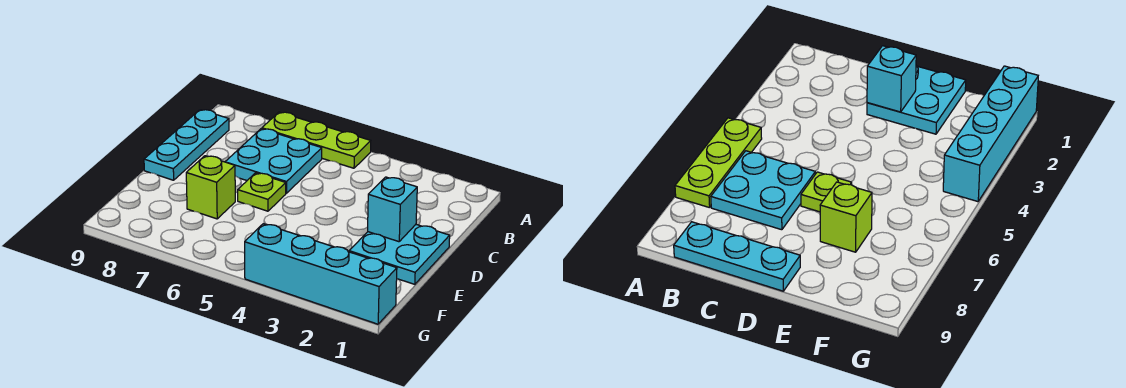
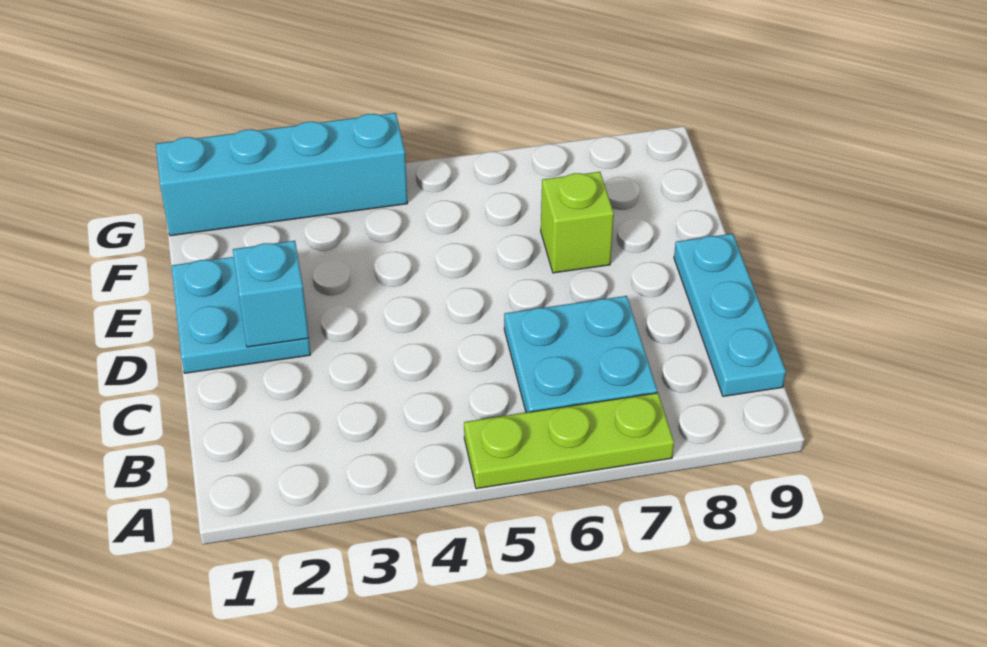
lime 1x1 plate [238,173,286,211] -> none

